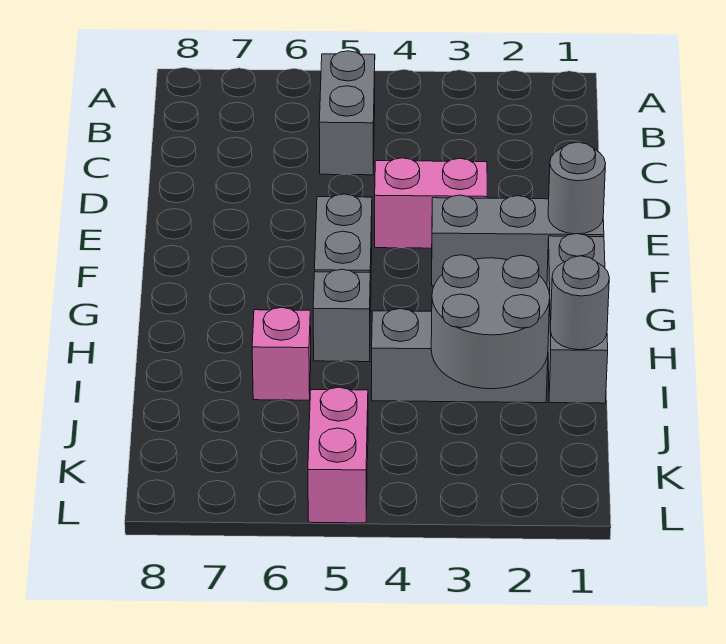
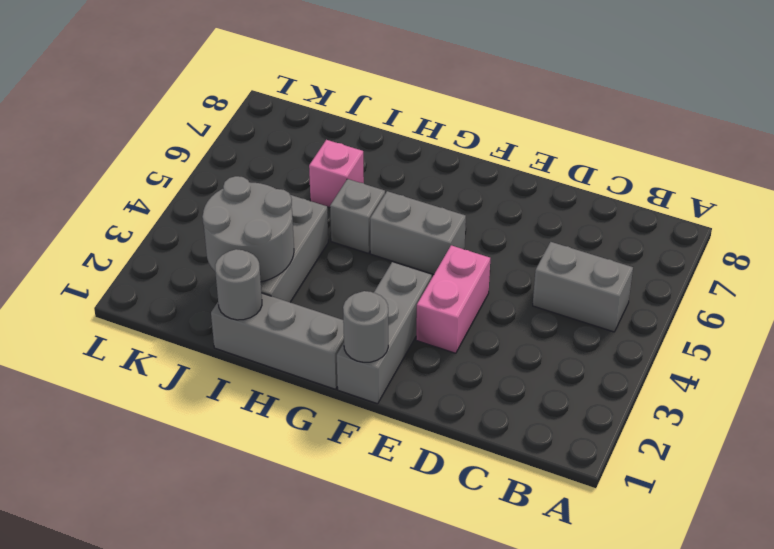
pink 1x2 brick [308,387,368,523] -> none

